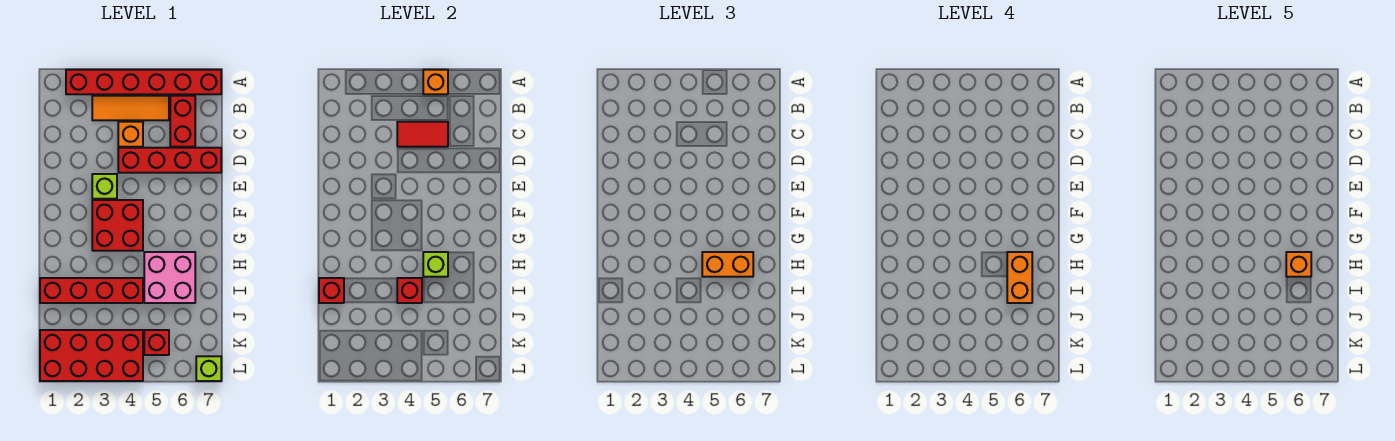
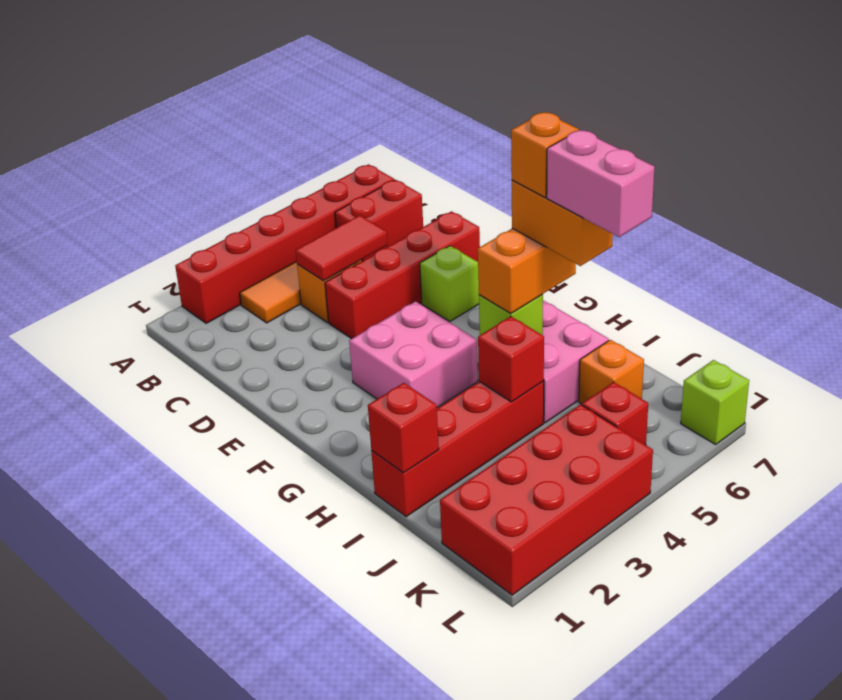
orange 1x1 brick [423,70,448,94] -> orange 1x1 brick moved to [579,340,644,404]
red 1x2 brick [170,96,195,147] -> red 1x2 brick turned to [335,180,423,261]
lime 1x1 brick [92,174,117,199] -> lime 1x1 brick moved to [420,246,479,322]
red 2x2 brick [92,200,143,251] -> pink 2x2 brick [349,301,478,408]
none -> pink 1x2 brick [547,130,654,237]

